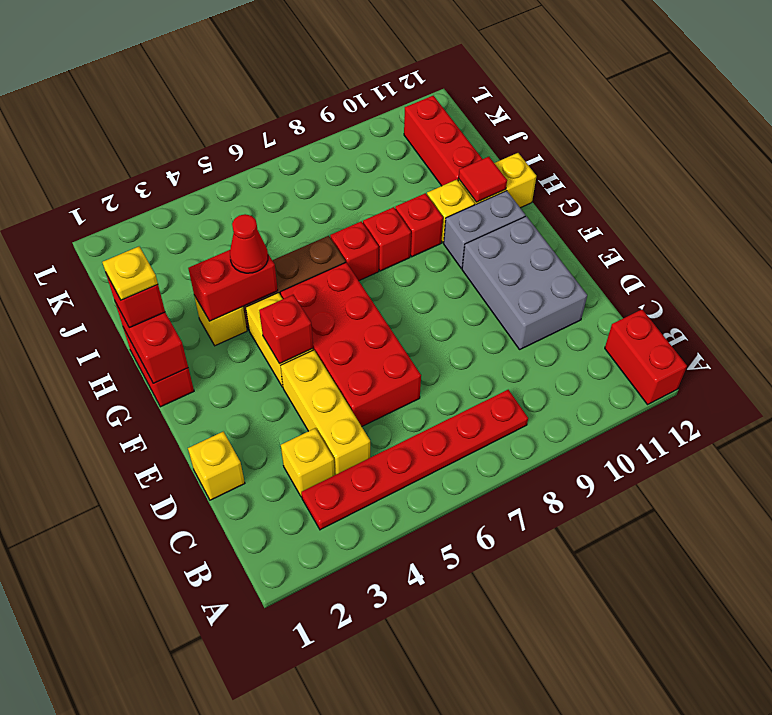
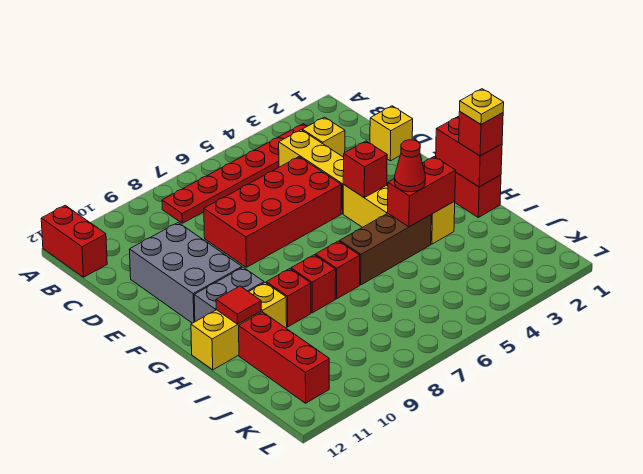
red 2x4 brick [280,262,421,426] -> red 2x4 brick turned to [204,157,341,267]

